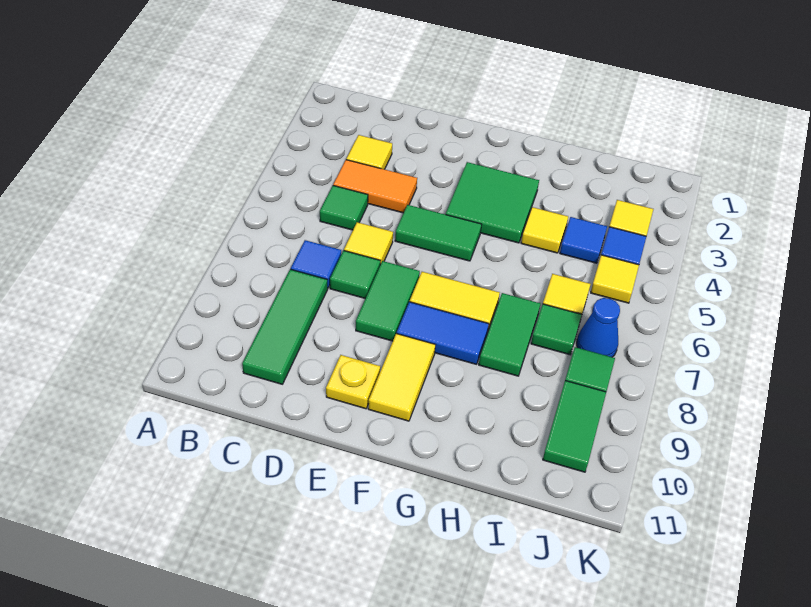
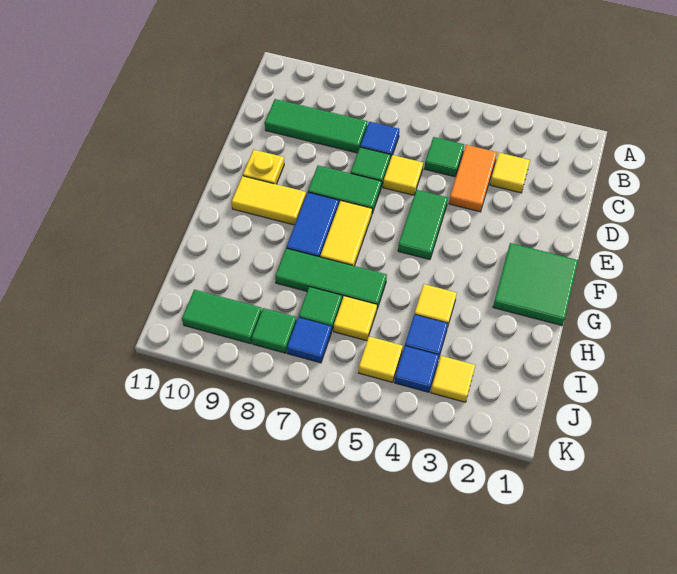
green 2x2 tile [446,162,539,243] -> green 2x2 tile moved to [493,243,578,325]
green 1x2 tile [479,293,540,376] -> green 1x3 tile [275,248,387,308]
blue 1x1 cone [577,298,620,357] -> blue 1x1 tile [287,317,331,363]

